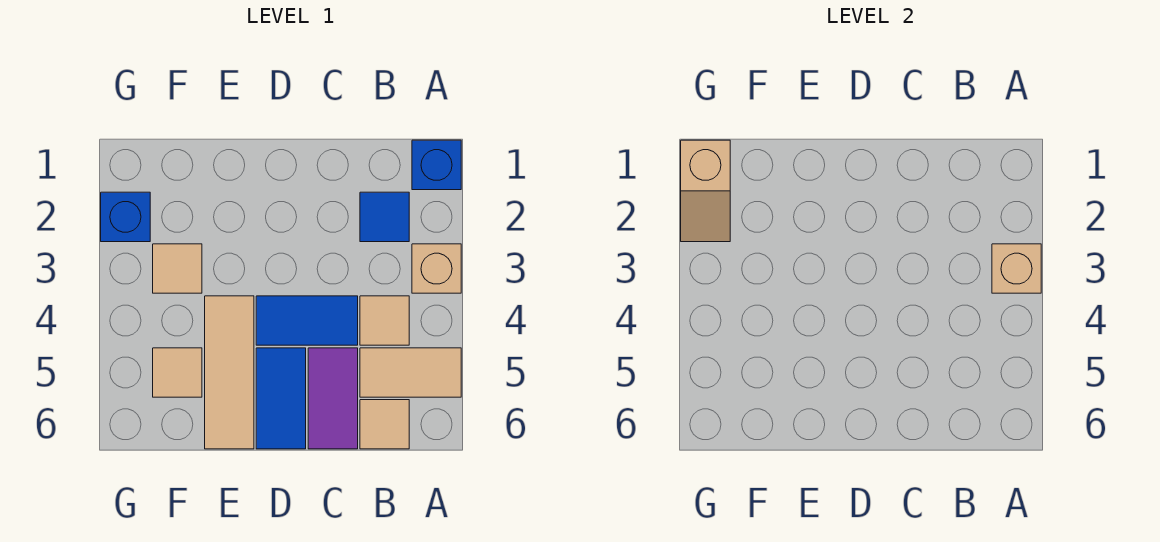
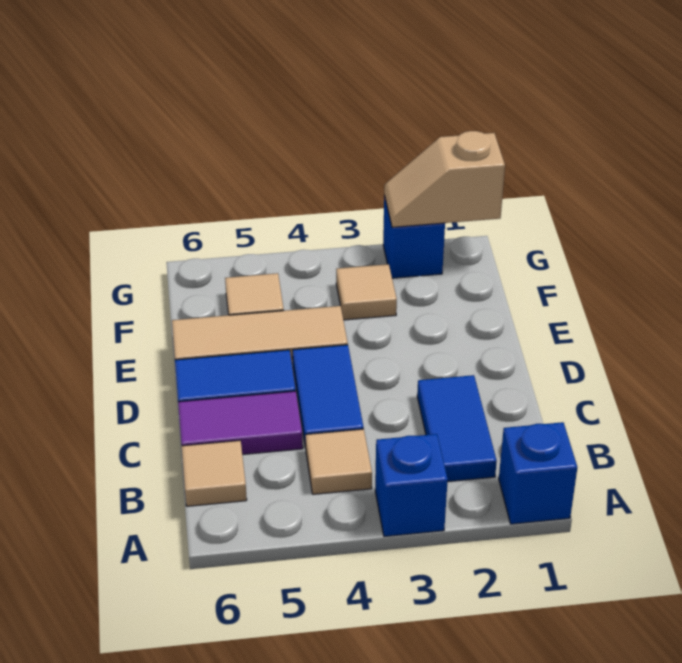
tan 1x1 brick [412,244,461,293] -> blue 1x1 brick [375,434,448,537]
tan 1x1 brick [992,244,1041,293] -> none
tan 1x2 tile [360,348,461,397] -> none
blue 1x1 tile [360,192,409,242] -> blue 1x2 tile [417,375,497,482]

